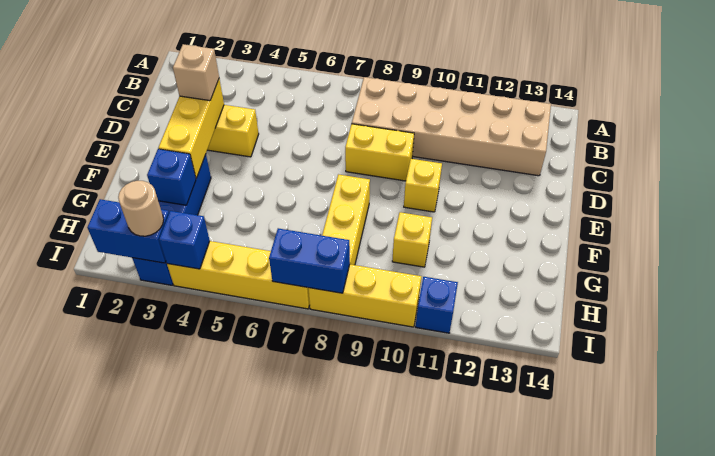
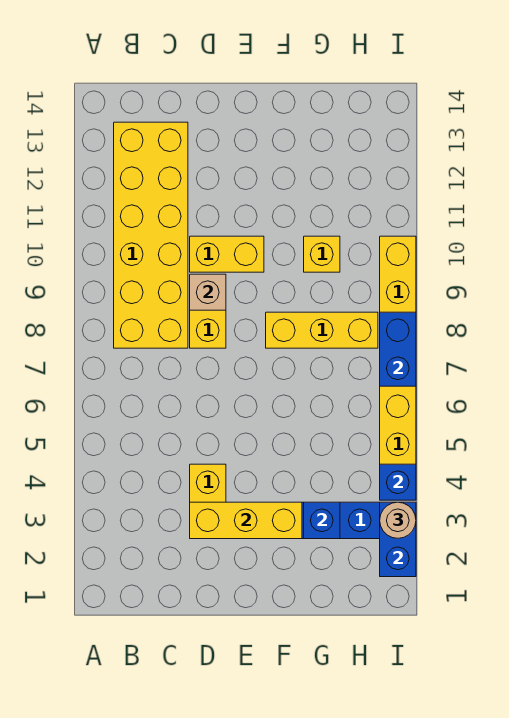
tan 2x6 brick [352,77,551,176] -> yellow 2x6 brick [114,122,188,348]
tan 1x1 brick [173,44,219,101] -> tan 1x1 brick moved to [190,274,226,310]
yellow 1x1 brick [404,159,442,212] -> yellow 1x2 brick [190,236,264,272]
blue 1x1 brick [416,277,458,333] -> none

